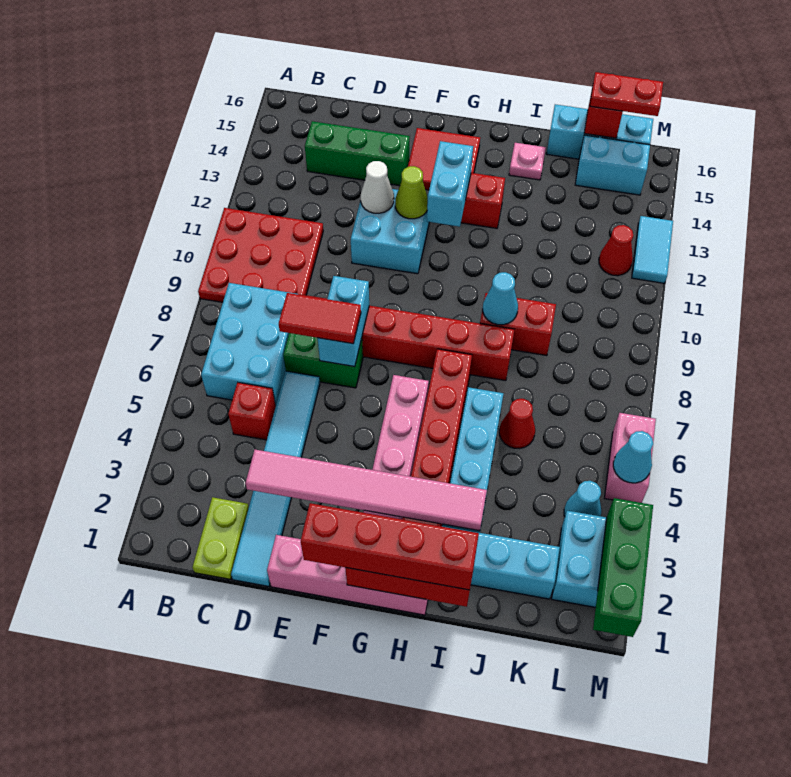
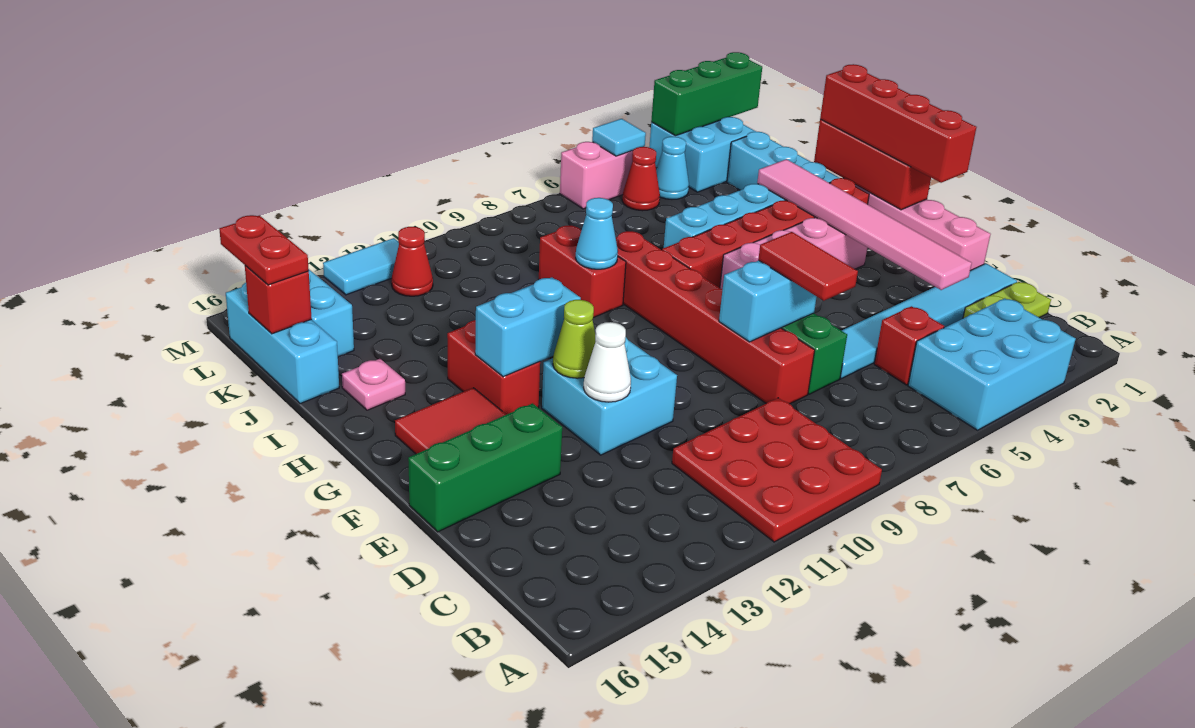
cyan 2x3 brick [201,283,295,406] -> cyan 2x3 brick moved to [908,298,1076,430]
green 1x3 brick [305,121,410,186] -> green 1x3 brick turned to [408,403,562,532]
red 1x1 cone [499,399,535,449] -> red 1x1 cone moved to [622,147,660,211]
cyan 1x1 cone [613,431,653,483] -> cyan 1x1 tile [592,119,646,156]

